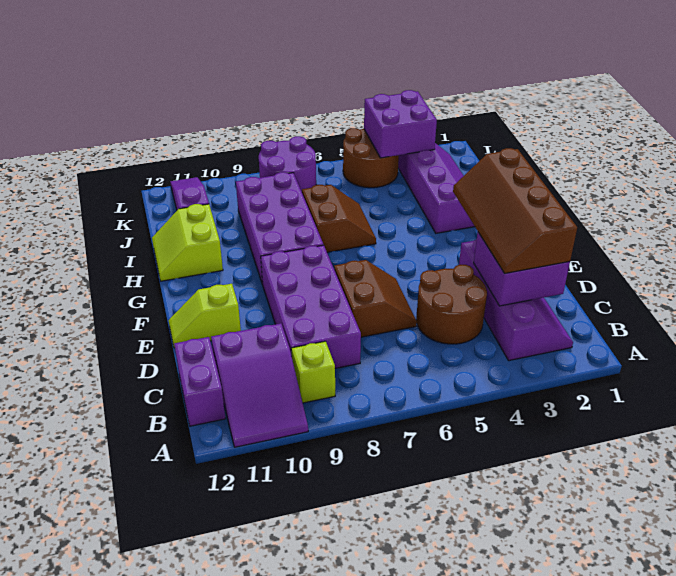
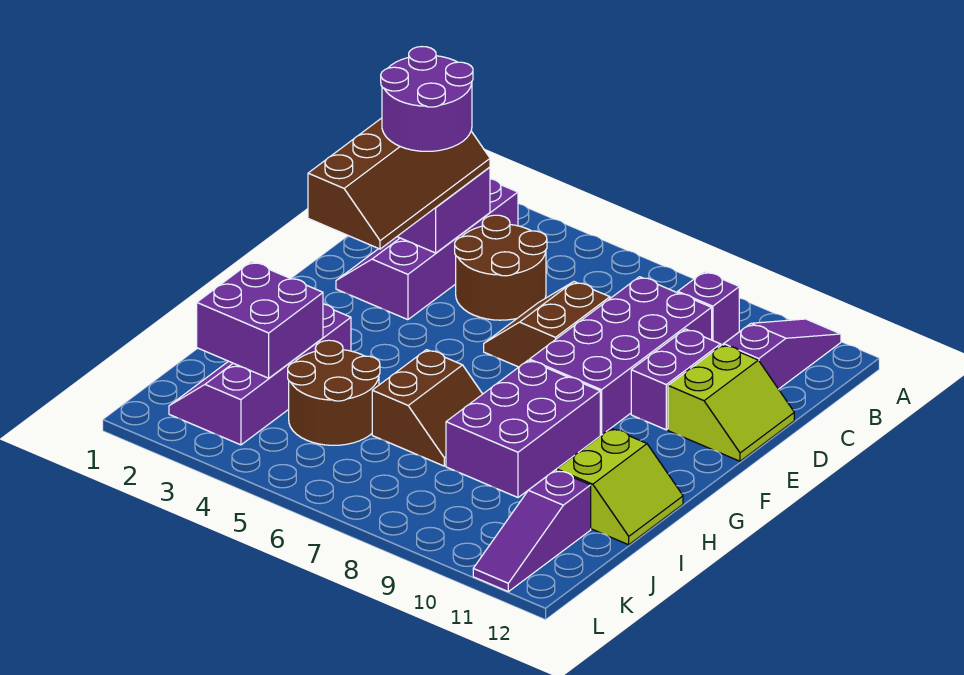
purple 2x3 slope [211,323,308,447] -> purple 1x3 slope [724,319,841,389]
lime 1x1 brick [291,341,335,403] -> purple 1x1 brick [678,272,739,345]
purple 1x2 brick [174,337,226,426] -> purple 1x2 brick moved to [631,329,721,430]
lime 1x2 slope [169,284,241,348] -> lime 2x2 slope [668,345,794,461]
purple 2x4 brick [236,172,324,285] -> purple 2x3 brick [446,360,600,497]
brown 2x2 slope [302,185,376,252] -> brown 2x2 slope turned to [372,350,482,466]
purple 2x2 brick [364,90,437,158] -> purple 2x2 brick moved to [197,262,323,378]
brown 2x2 round brick [343,128,399,188] -> brown 2x2 round brick moved to [288,340,380,445]
purple 2x2 round brick [259,136,316,192] -> purple 2x2 round brick moved to [381,47,473,151]

